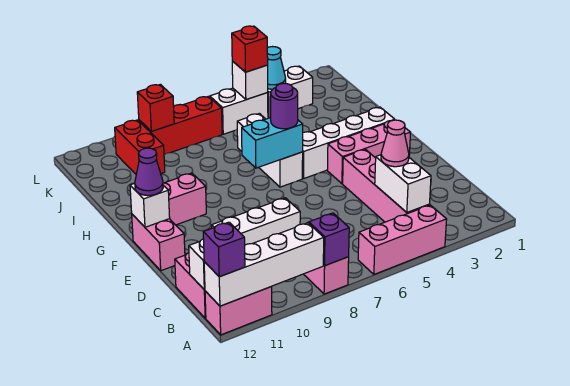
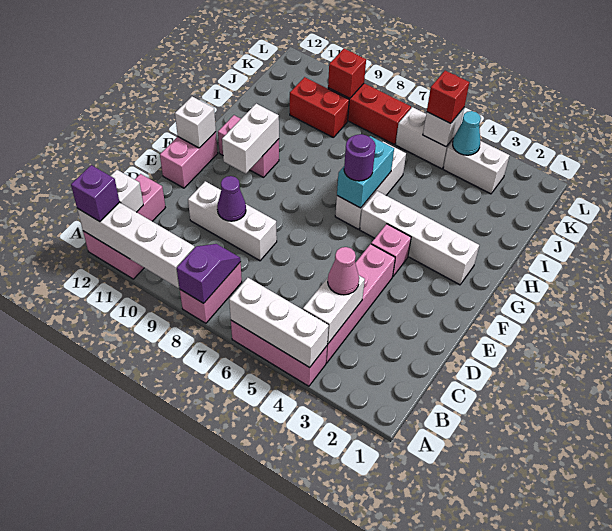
none -> white 1x3 brick [229,278,329,367]
pink 1x3 brick [327,120,410,184] -> pink 1x1 brick [371,224,411,277]
none -> white 1x2 brick [222,104,279,174]
purple 1x1 cone [135,148,163,196] -> purple 1x1 cone moved to [217,176,246,221]
cyan 1x2 brick [242,118,303,168] -> cyan 1x2 brick turned to [337,136,394,208]
red 1x2 brick [115,120,165,174] -> red 1x2 brick turned to [290,77,349,138]

